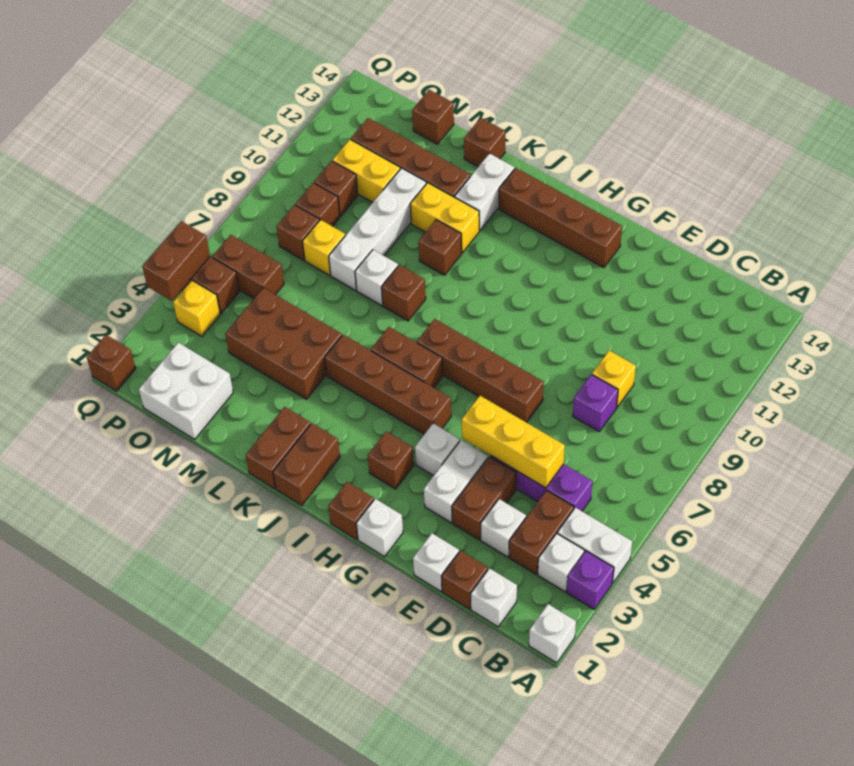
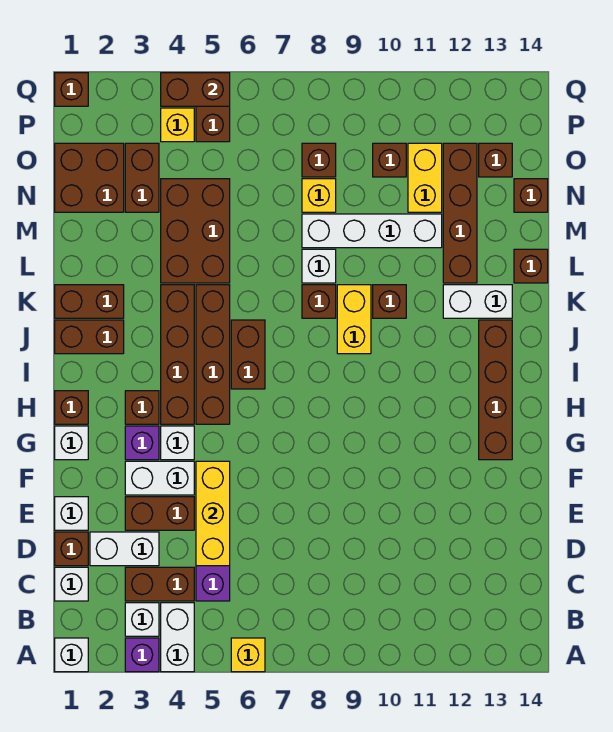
white 1x1 brick [481,499,526,557] -> white 1x2 brick [90,532,159,566]
purple 1x1 brick [573,374,618,431] -> purple 1x1 brick moved to [125,426,159,460]
yellow 1x1 brick [592,351,636,407] -> yellow 1x1 brick moved to [231,638,265,672]
brown 1x4 brick [417,319,544,422] -> brown 1x4 brick moved to [161,285,194,424]
yellow 1x2 brick [410,183,479,253] -> yellow 1x2 brick moved to [337,285,371,354]
white 2x2 brick [139,343,233,439] -> brown 2x2 brick [55,143,124,212]
brown 1x2 brick [212,235,284,298] -> brown 1x2 brick moved to [125,143,159,212]
brown 1x1 brick [295,183,340,226] -> brown 1x1 brick moved to [479,143,512,177]

